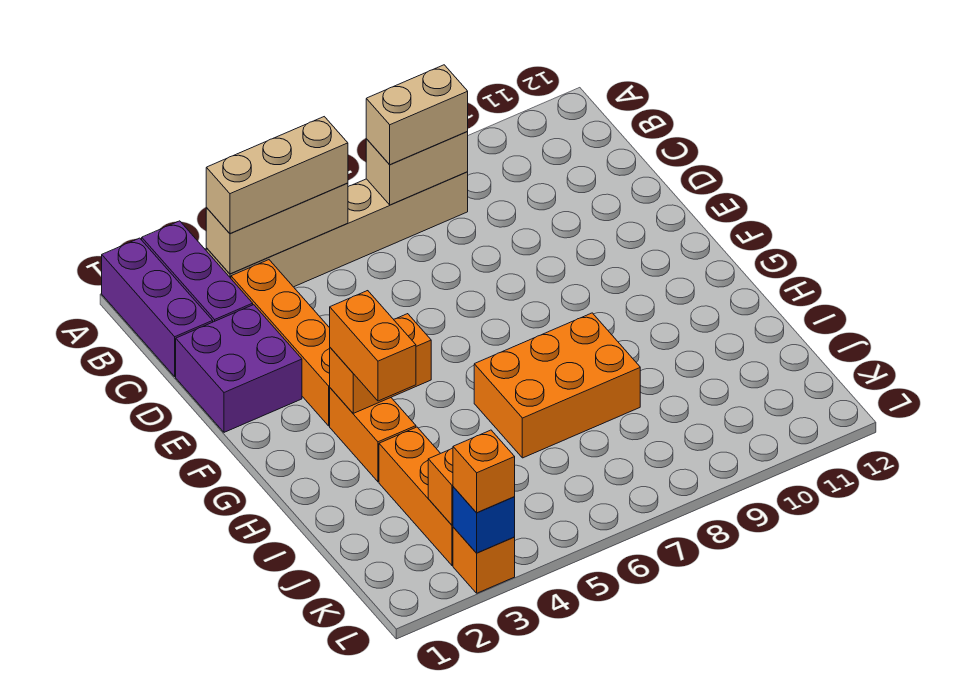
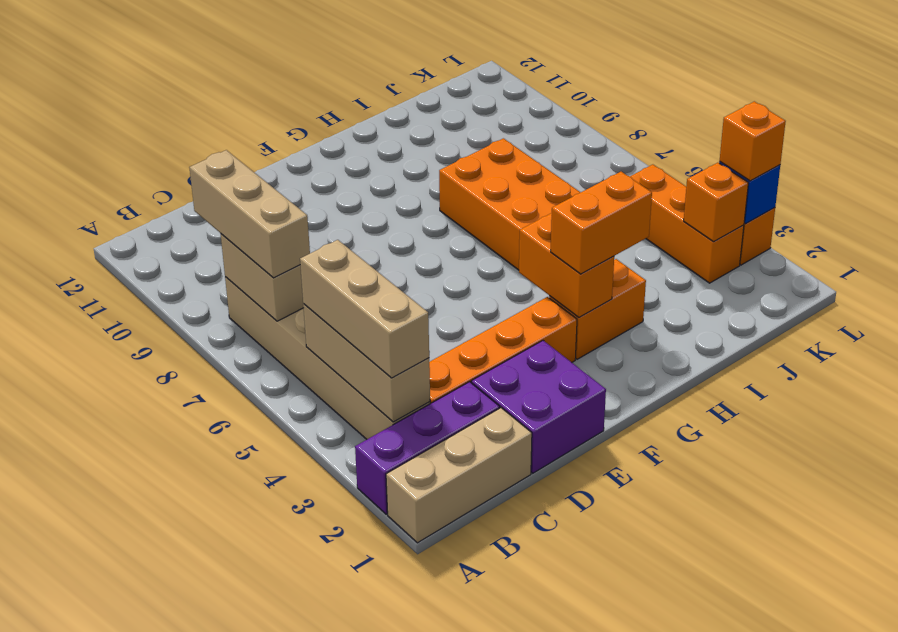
purple 1x3 brick [102,238,213,376] -> tan 1x3 brick [386,408,532,543]
tan 1x2 brick [366,65,468,165] -> tan 1x3 brick [189,150,310,278]
orange 1x3 brick [379,427,453,565] -> orange 1x3 brick turned to [630,165,744,283]

